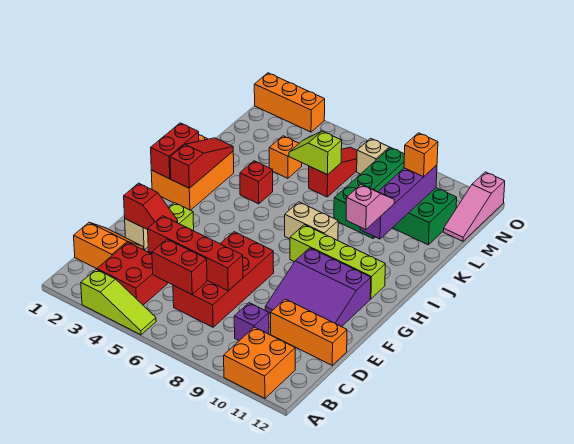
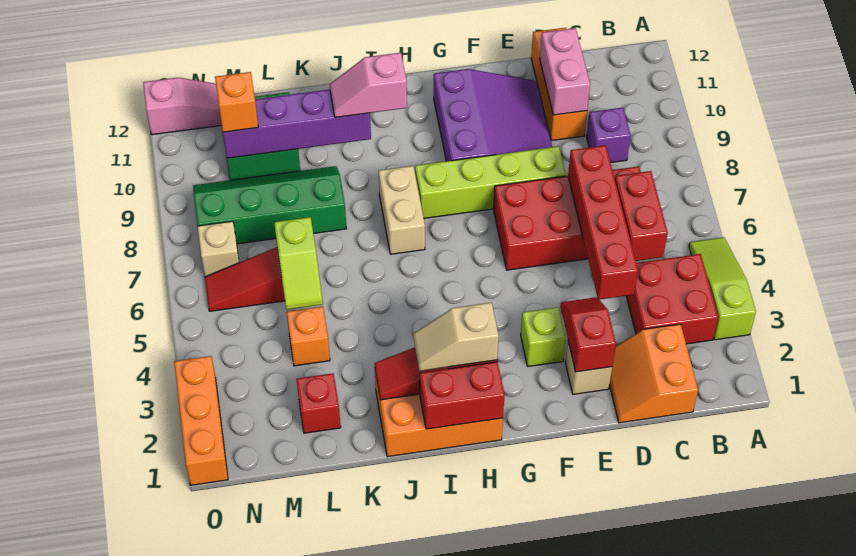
orange 2x2 brick [224,327,295,399] -> none
none -> pink 1x2 brick [540,28,590,115]
none -> tan 1x2 slope [413,303,499,371]
lime 1x4 brick [290,225,385,299] -> lime 1x4 brick turned to [415,146,566,218]
red 1x1 brick [240,161,273,204] -> red 1x1 brick moved to [297,373,341,433]

